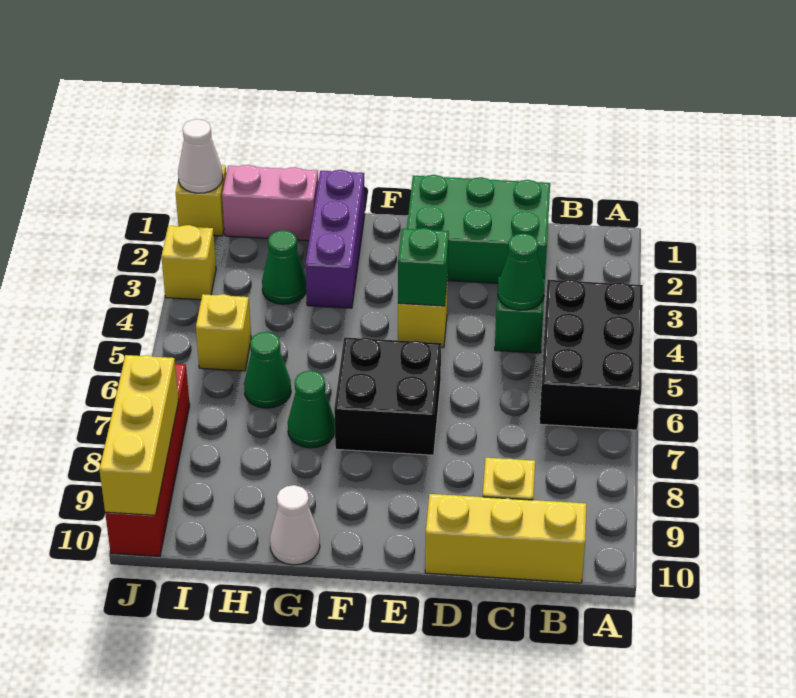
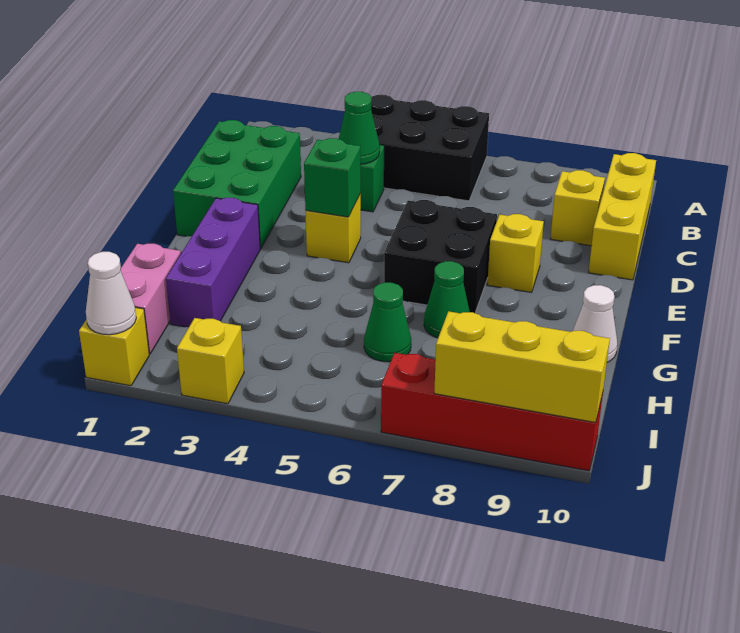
purple 1x3 brick [305,170,365,308] -> purple 1x3 brick turned to [166,198,260,327]
green 1x1 cone [262,230,306,304] -> none
yellow 1x1 brick [196,294,251,371] -> yellow 1x1 brick moved to [487,214,544,292]

